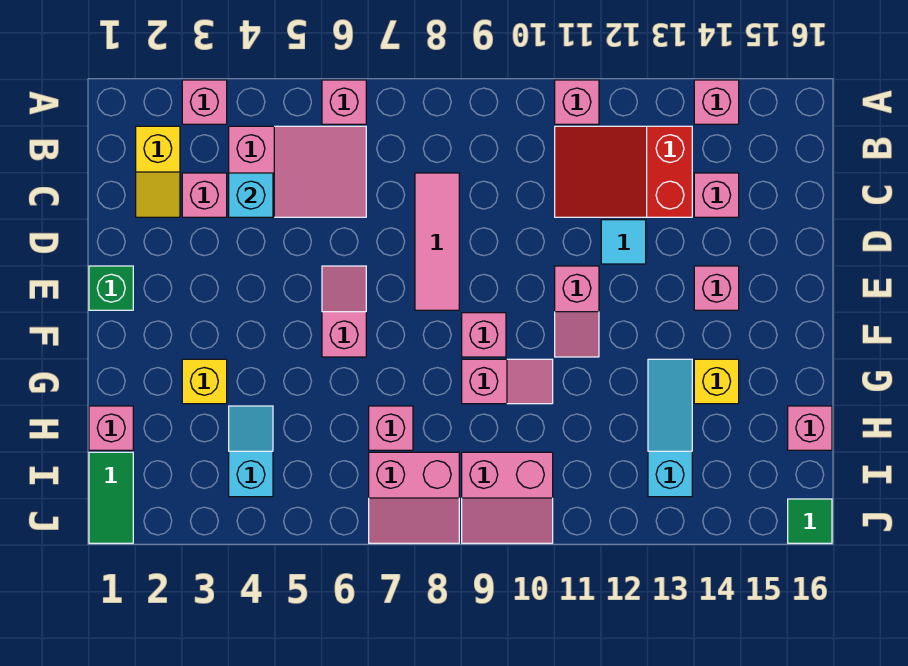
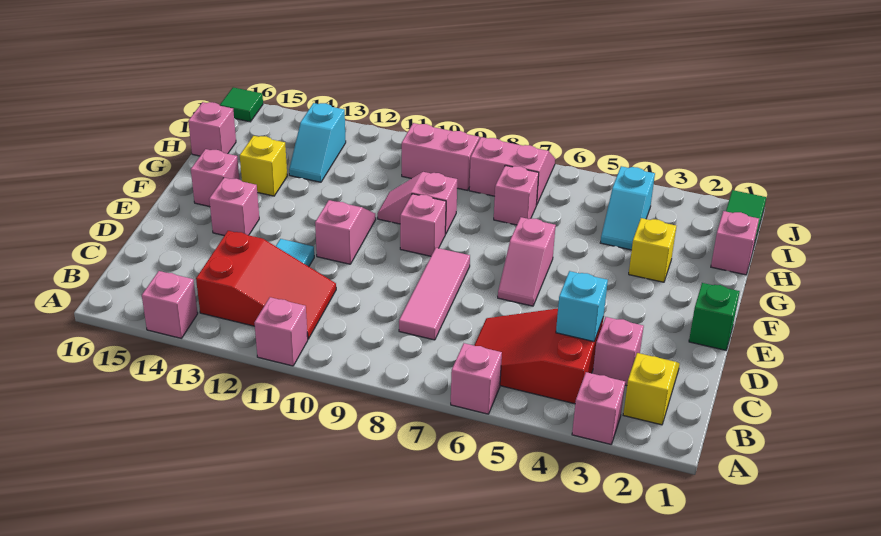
pink 2x3 slope [229,126,366,217] -> red 2x3 slope [474,309,603,404]
pink 1x1 brick [694,173,739,217] -> pink 1x1 brick moved to [191,149,239,207]
cyan 1x3 slope [648,359,692,497] -> cyan 1x2 slope [289,103,346,182]

